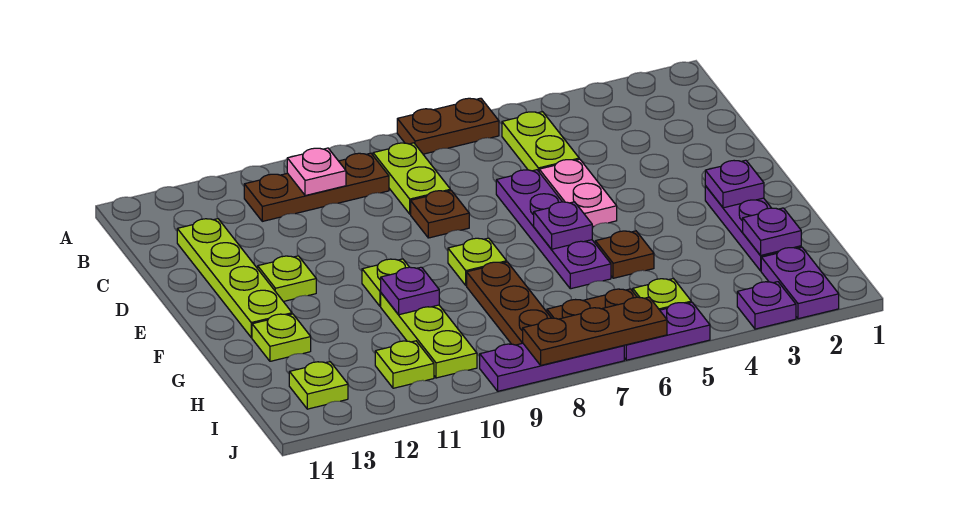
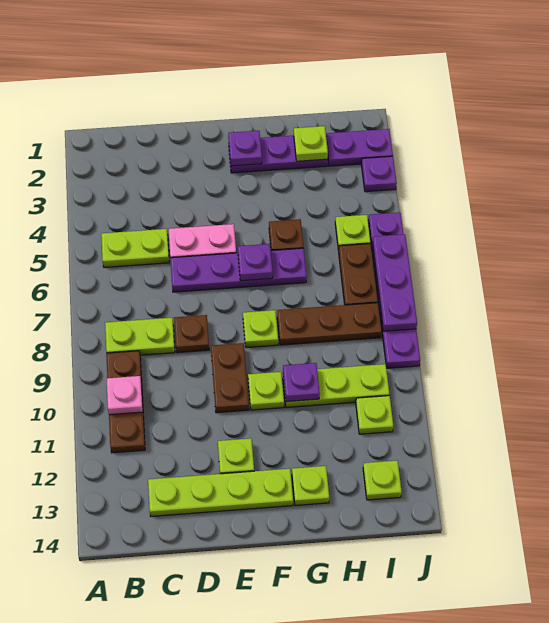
brown 1x2 plate [397,98,499,154] -> brown 1x2 plate moved to [211,343,249,413]
purple 1x1 plate [743,208,801,255] -> lime 1x1 plate [294,126,328,161]
brown 1x3 plate [523,297,667,365] -> purple 1x3 plate [373,234,417,331]

